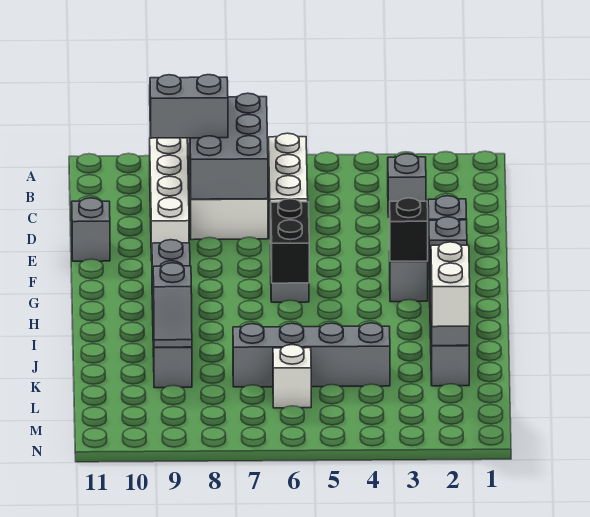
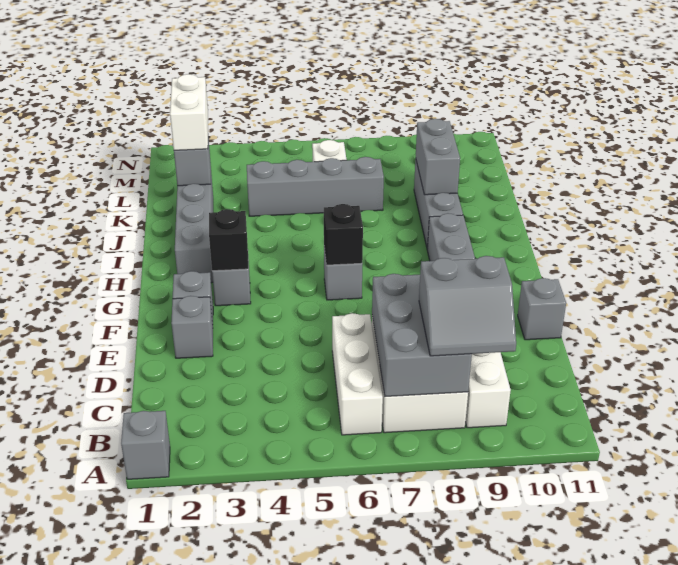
grey 1x1 brick [388,154,426,217] -> grey 1x1 brick moved to [121,411,170,479]
black 1x2 brick [271,199,309,283] -> black 1x1 brick [324,204,363,265]
grey 1x2 slope [153,263,192,347] -> grey 1x2 brick [416,119,460,195]

